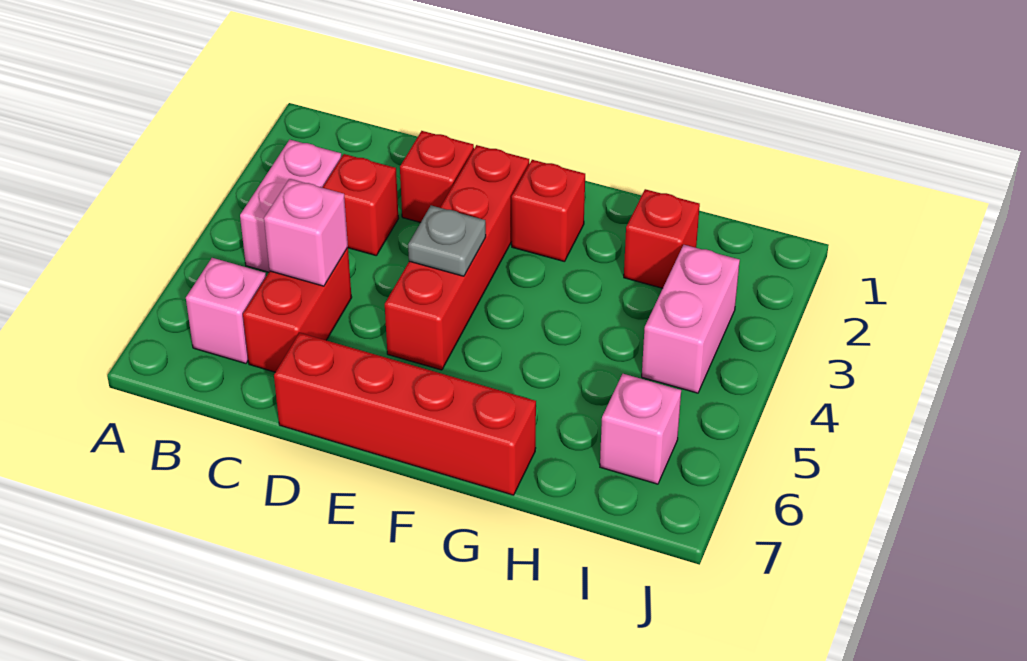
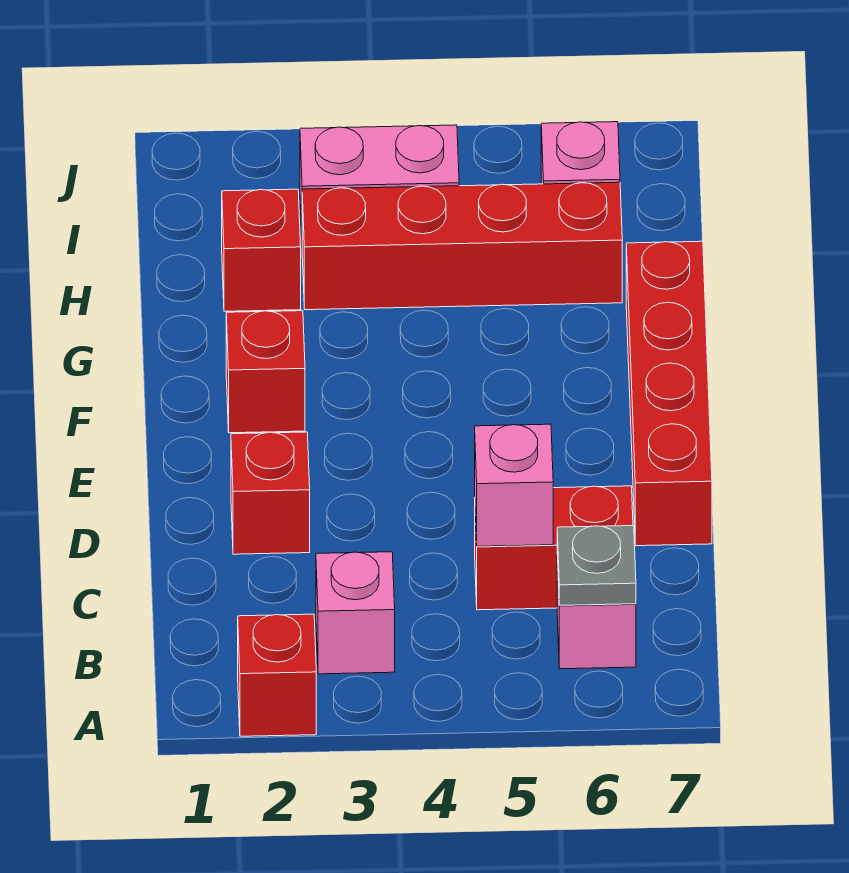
pink 1x2 brick [240,140,341,272] -> pink 1x1 brick [316,552,395,674]
red 1x1 brick [323,154,399,256] -> red 1x1 brick moved to [238,614,316,736]
red 1x4 brick [385,145,529,370] -> red 1x4 brick moved to [302,182,622,310]
grey 1x1 plate [408,206,486,276] -> grey 1x1 plate moved to [557,526,636,605]

